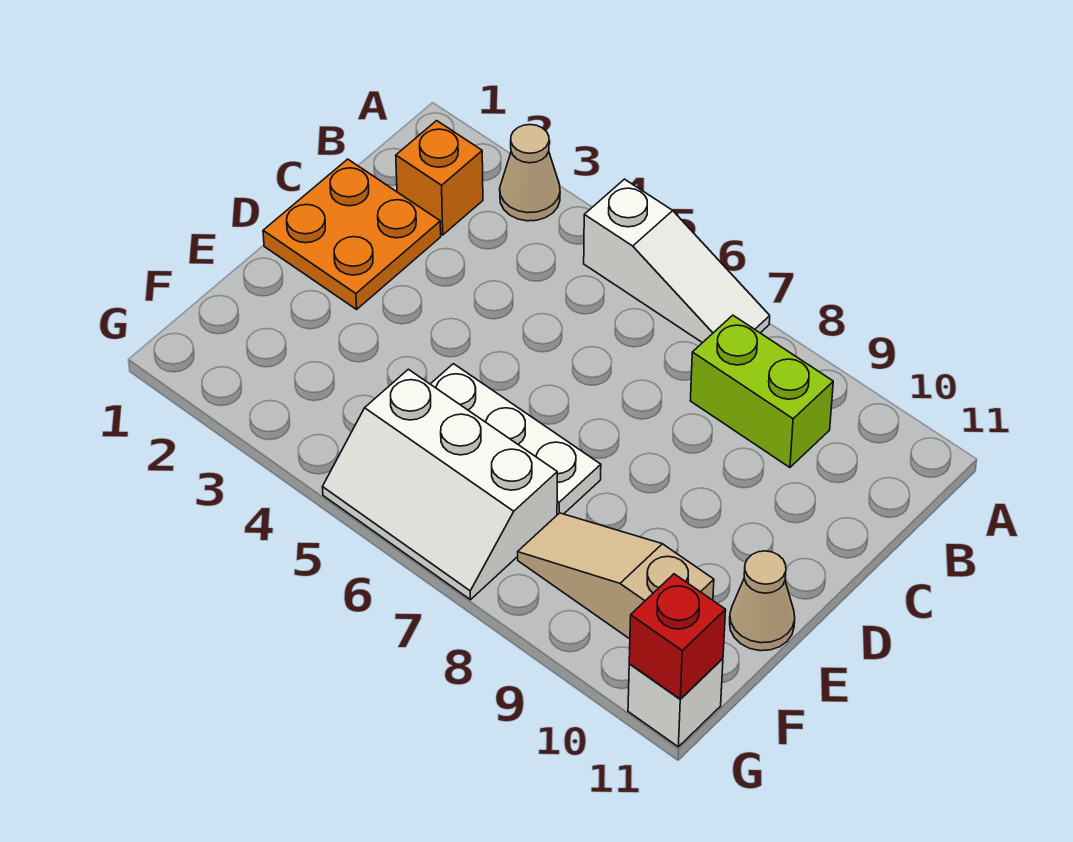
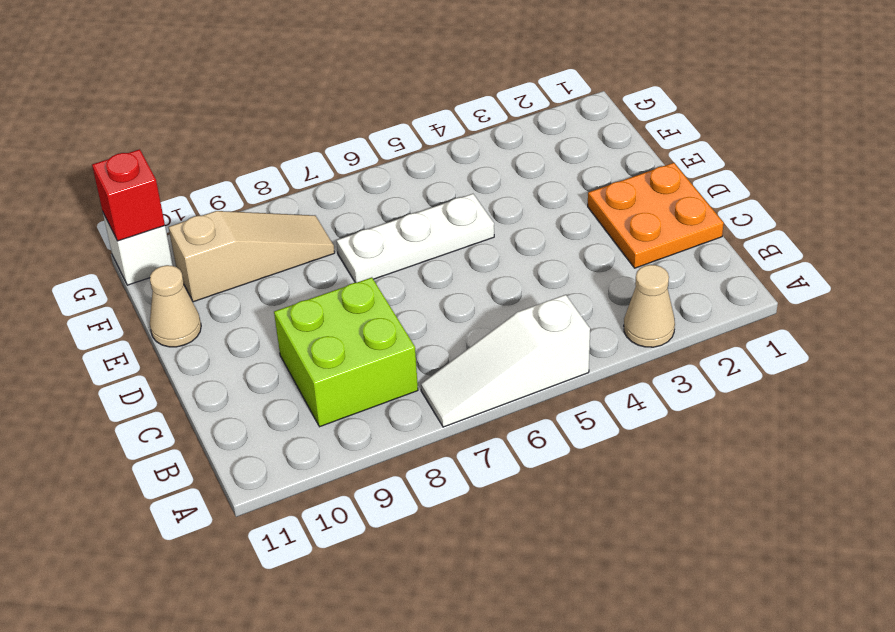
orange 1x1 brick [396,121,483,235] -> none
lime 1x2 brick [690,315,833,467] -> lime 2x2 brick [274,277,418,427]
white 2x3 slope [323,369,557,600] -> none

